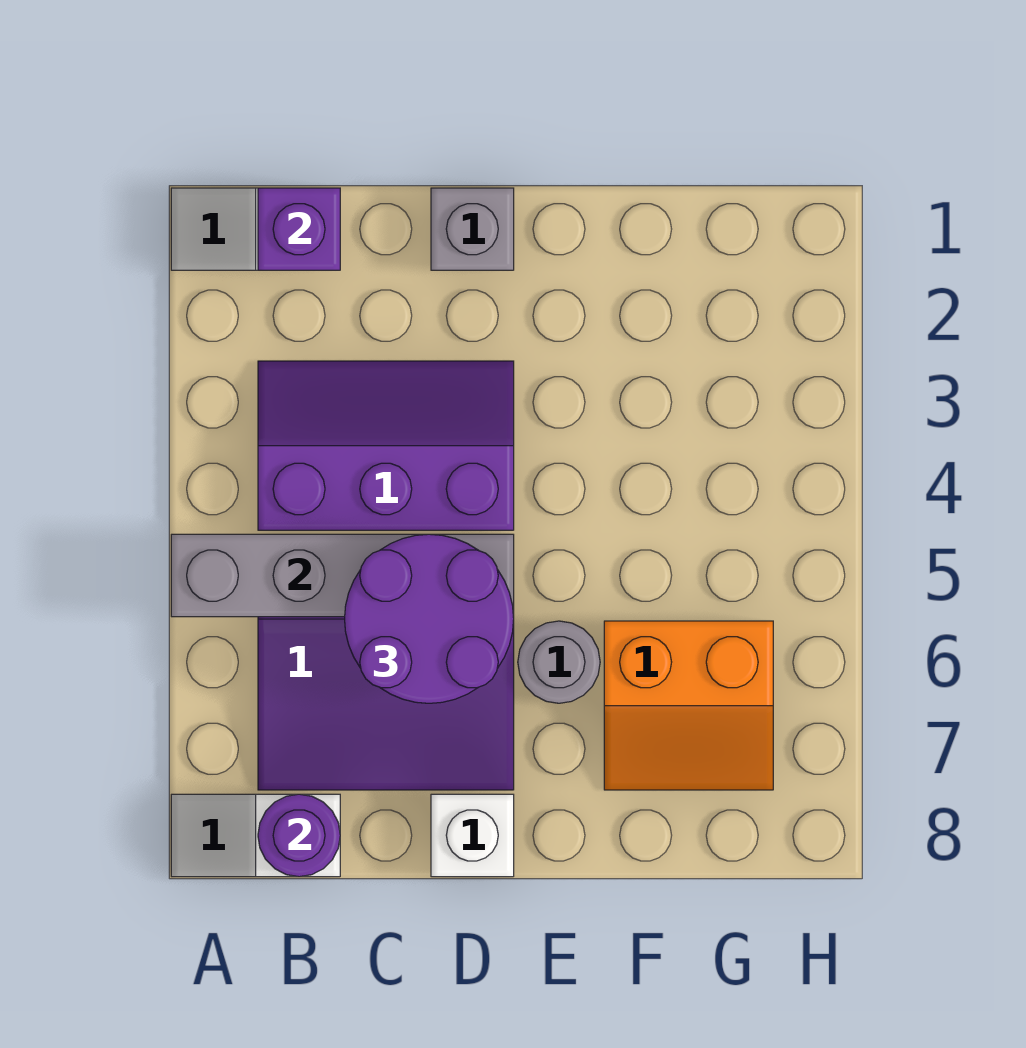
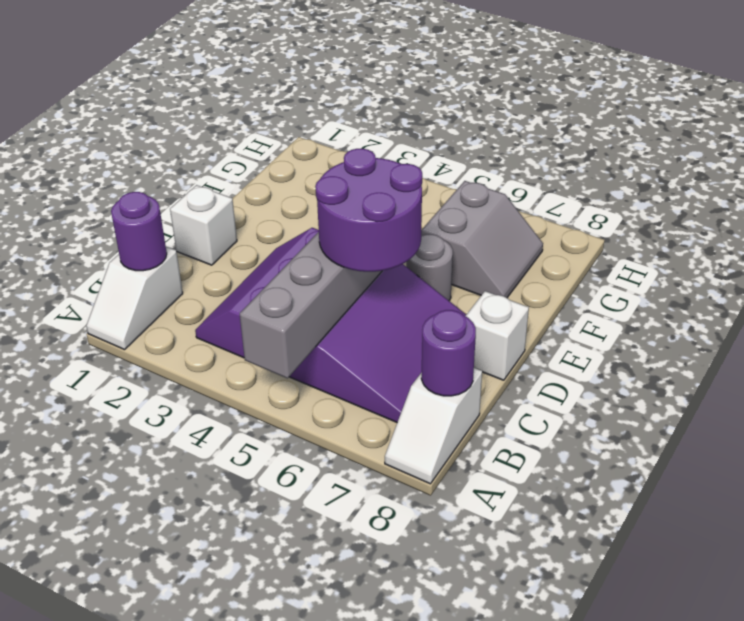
purple 1x1 brick [258,188,340,270] -> purple 1x1 round brick [111,192,167,271]
grey 1x1 brick [431,188,514,270] -> white 1x1 brick [170,185,237,265]
orange 2x2 slope [604,621,773,790] -> grey 2x2 slope [421,181,543,298]

